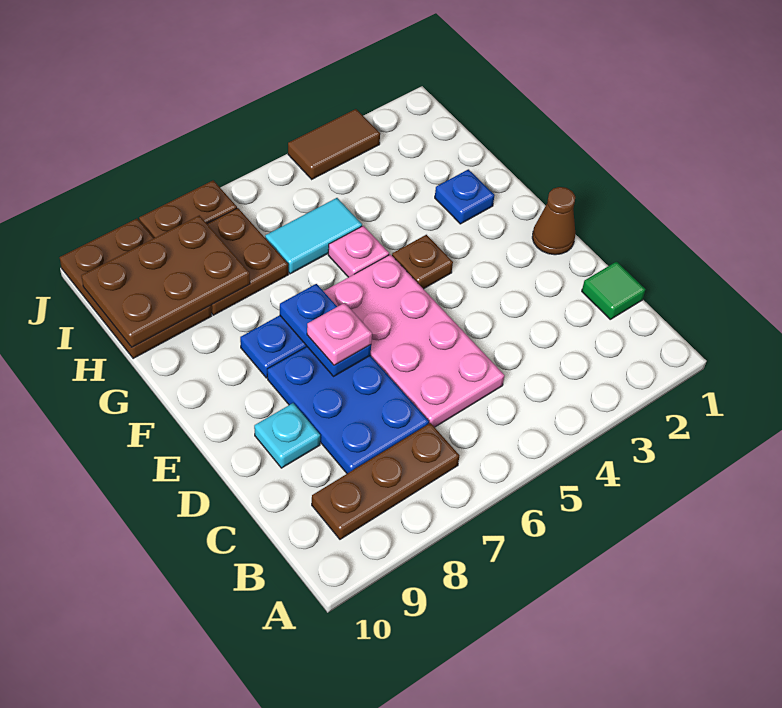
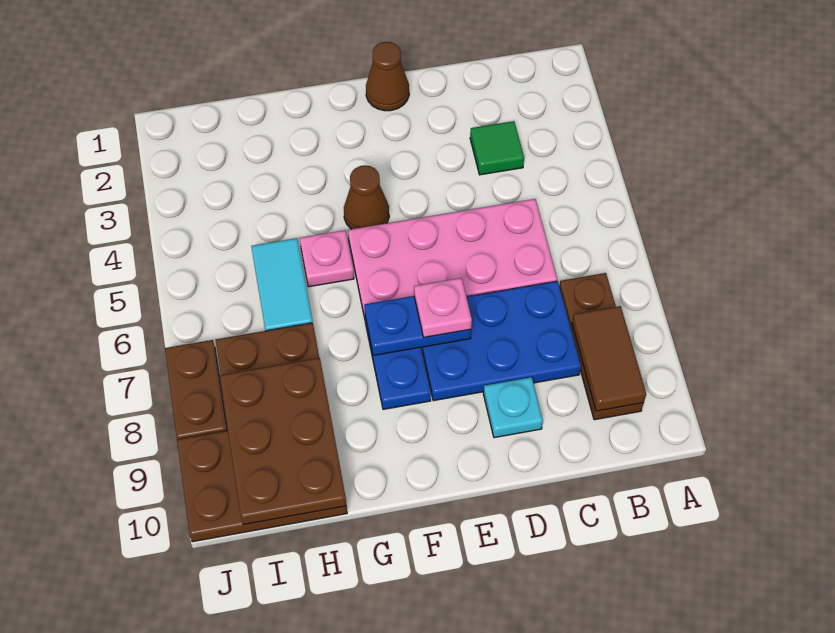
green 1x1 tile [582,262,645,319] -> green 1x1 tile moved to [470,121,524,175]
brown 1x1 plate [392,235,453,289] -> brown 1x1 cone [344,165,389,229]
blue 1x1 plate [435,169,495,224] -> none
brown 1x2 tile [288,109,380,179] -> brown 1x2 tile moved to [572,306,646,411]

